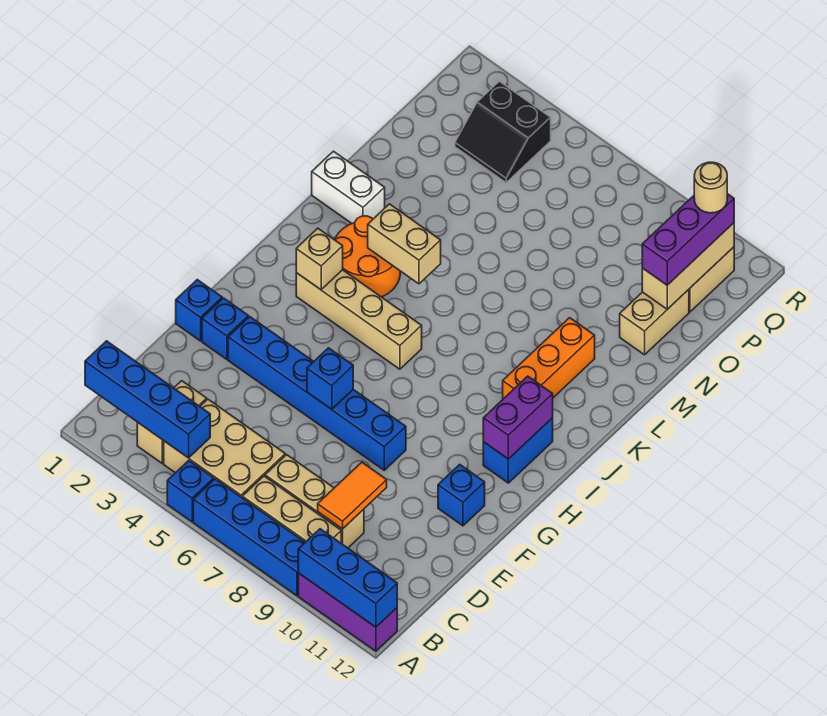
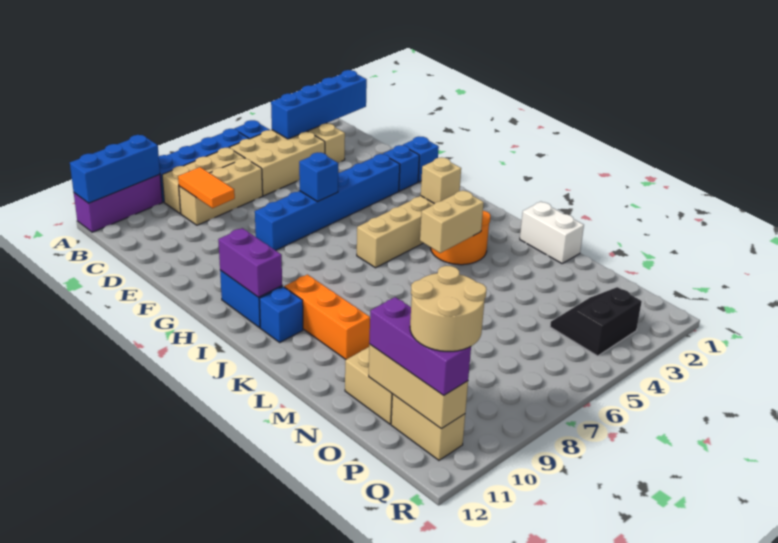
blue 1x1 brick [438,464,485,526] -> blue 1x1 brick moved to [259,287,303,342]
white 1x2 brick [312,151,385,223] -> white 1x2 brick turned to [520,202,584,263]
tan 1x1 round brick [694,162,727,213] -> tan 2x2 round brick [410,266,486,351]

